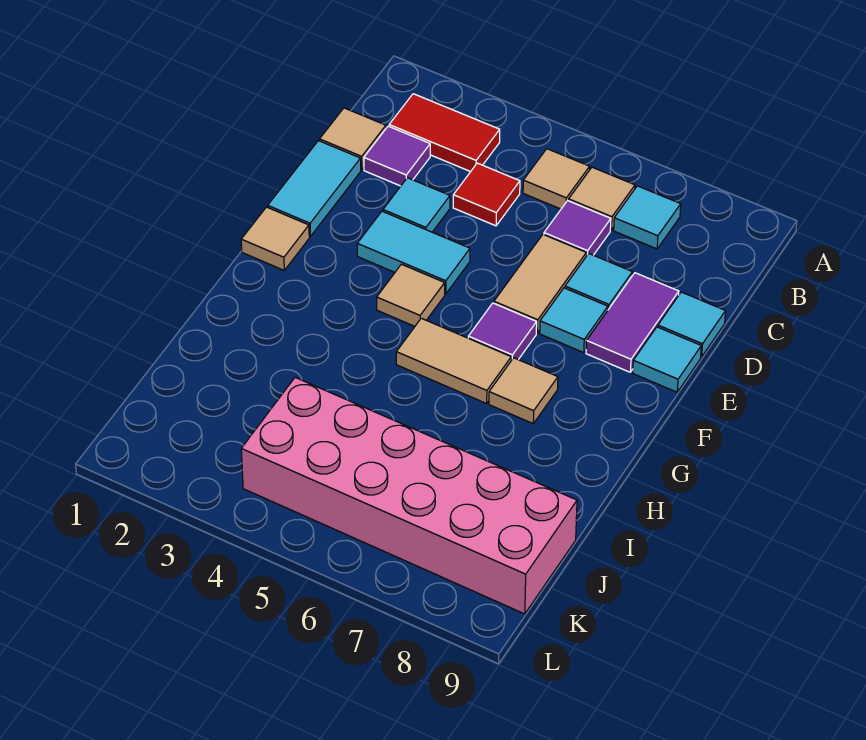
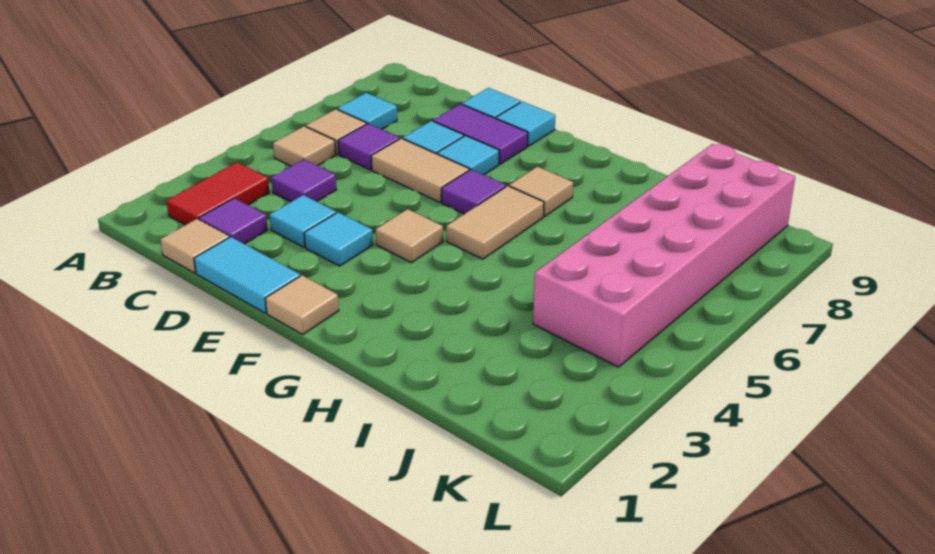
red 1x1 tile [453,163,520,226] -> purple 1x1 tile [271,159,336,202]
cyan 1x2 tile [357,211,470,294] -> cyan 1x1 tile [304,212,373,266]

